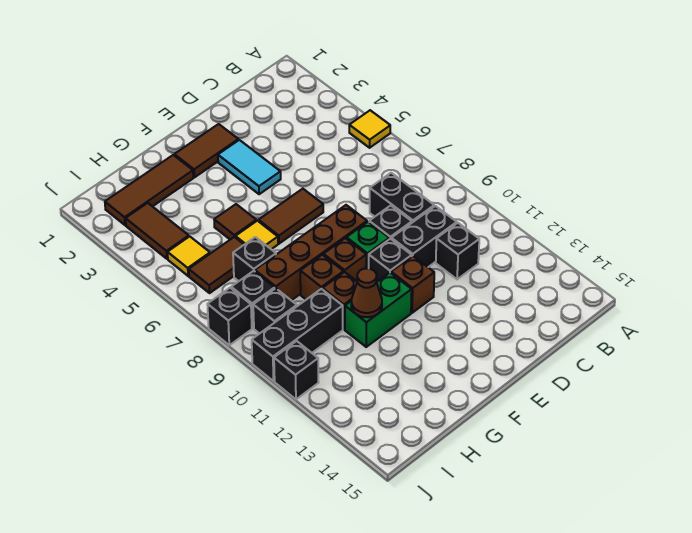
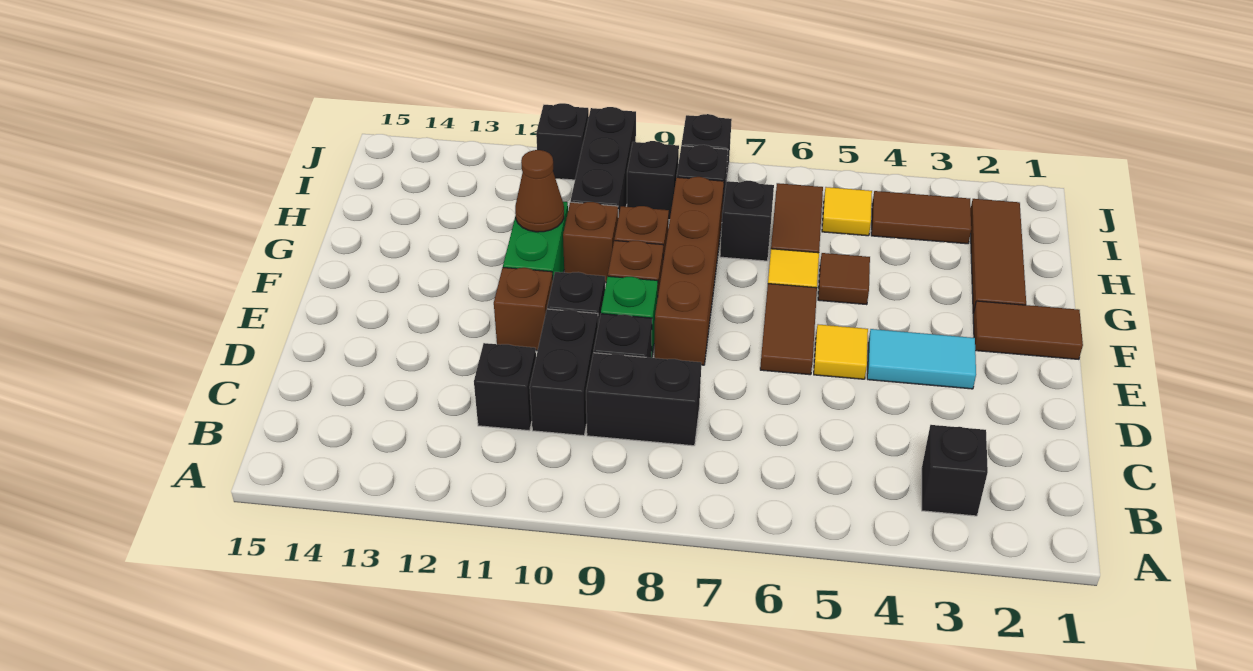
yellow 1x1 tile [349,110,390,148] -> yellow 1x1 tile moved to [814,324,868,379]
none -> black 1x1 brick [922,425,988,516]
brown 1x2 tile [174,124,238,177] -> brown 1x2 tile turned to [973,301,1083,359]

